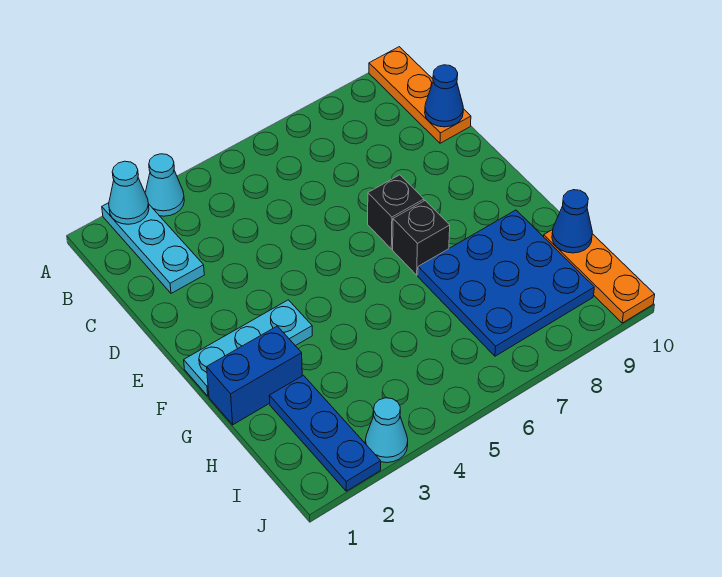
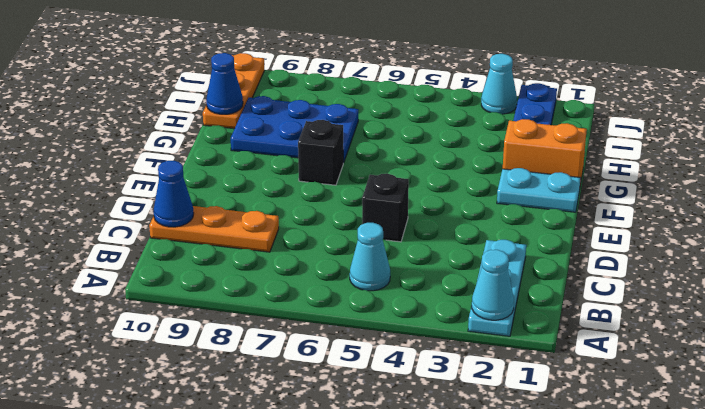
cyan 1x1 cone [145,154,184,216] -> cyan 1x1 cone moved to [350,223,390,291]
orange 1x3 plate [369,47,471,143] -> orange 1x3 plate turned to [149,206,279,252]
black 1x1 brick [368,175,424,249] -> black 1x1 brick moved to [362,174,409,242]
cyan 1x3 plate [184,300,312,396] -> cyan 1x2 plate [497,168,581,212]
blue 1x2 brick [207,326,302,425] -> orange 1x2 brick [503,119,587,184]
blue 3x3 plate [418,210,594,356] -> blue 2x3 plate [231,96,358,163]

